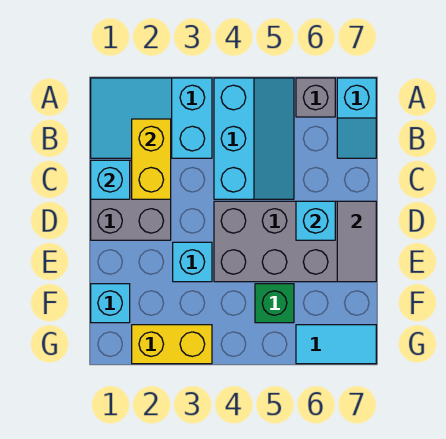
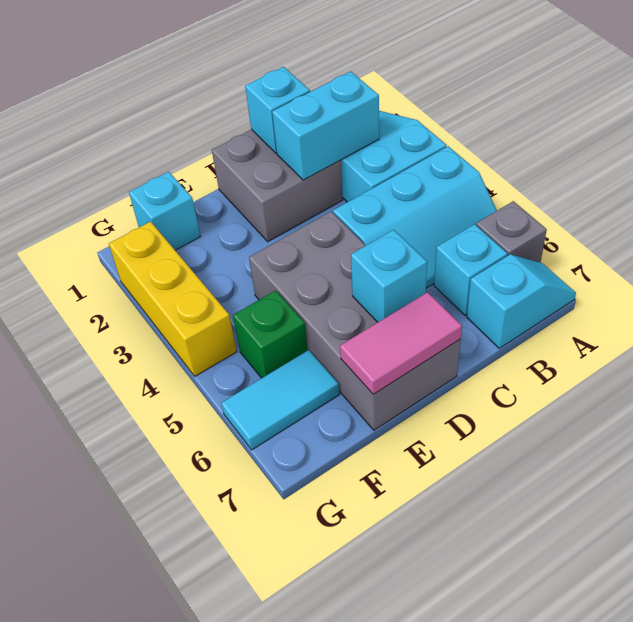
cyan 1x2 slope [337,78,376,158] -> cyan 1x2 slope turned to [467,254,576,348]
yellow 1x2 brick [132,119,171,199] -> cyan 1x2 brick [272,71,379,180]
grey 1x2 tile [337,201,376,282] -> pink 1x2 tile [340,292,462,394]
cyan 1x1 brick [173,242,212,282] -> cyan 1x1 brick moved to [434,224,507,315]
yellow 1x2 brick [132,325,212,364] -> yellow 1x3 brick [109,222,237,376]
cyan 1x2 tile [296,325,376,364] -> cyan 1x2 tile turned to [221,350,339,450]

